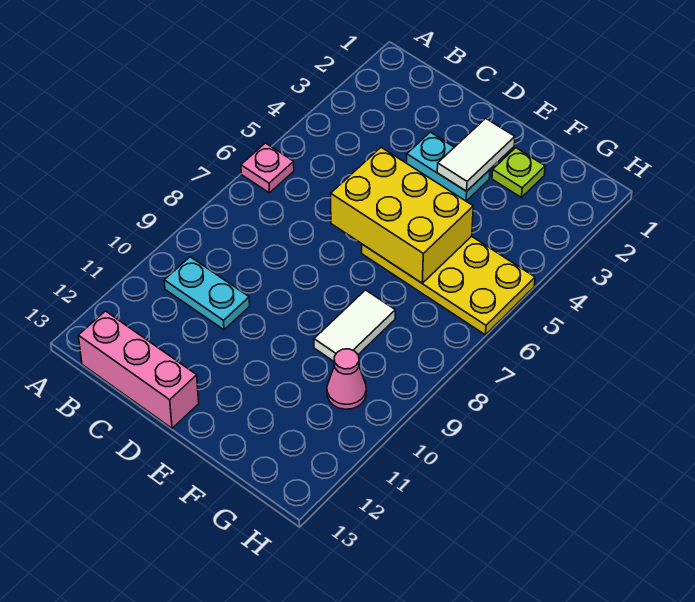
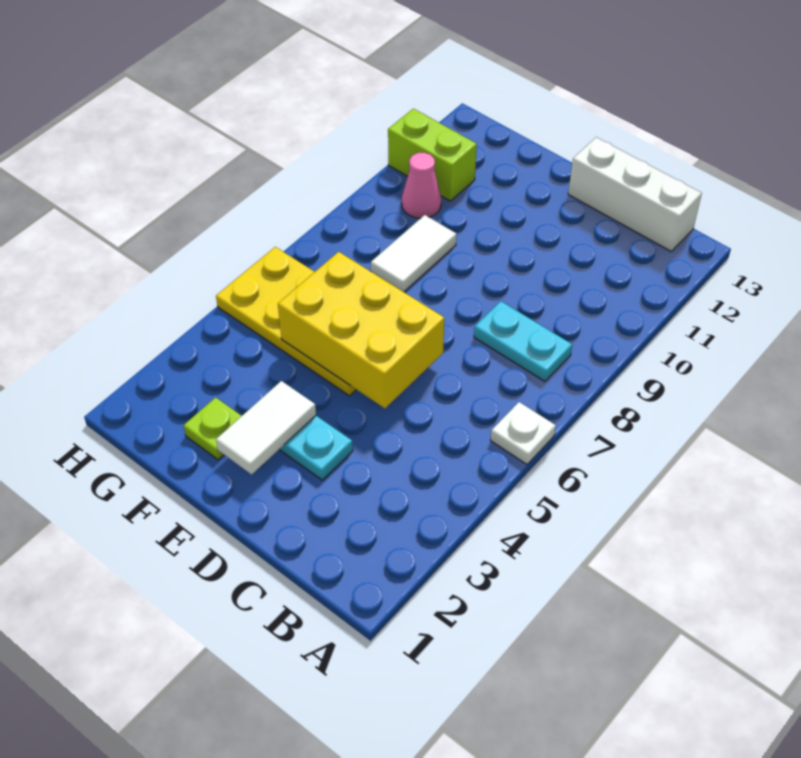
pink 1x1 plate [241,143,294,193] -> white 1x1 plate [491,402,556,464]
cyan 1x2 plate [164,257,250,330] -> cyan 1x2 plate moved to [474,301,572,381]
pink 1x3 brick [78,311,199,428] -> white 1x3 brick [568,137,702,251]
none -> lime 1x2 brick [388,109,477,201]

